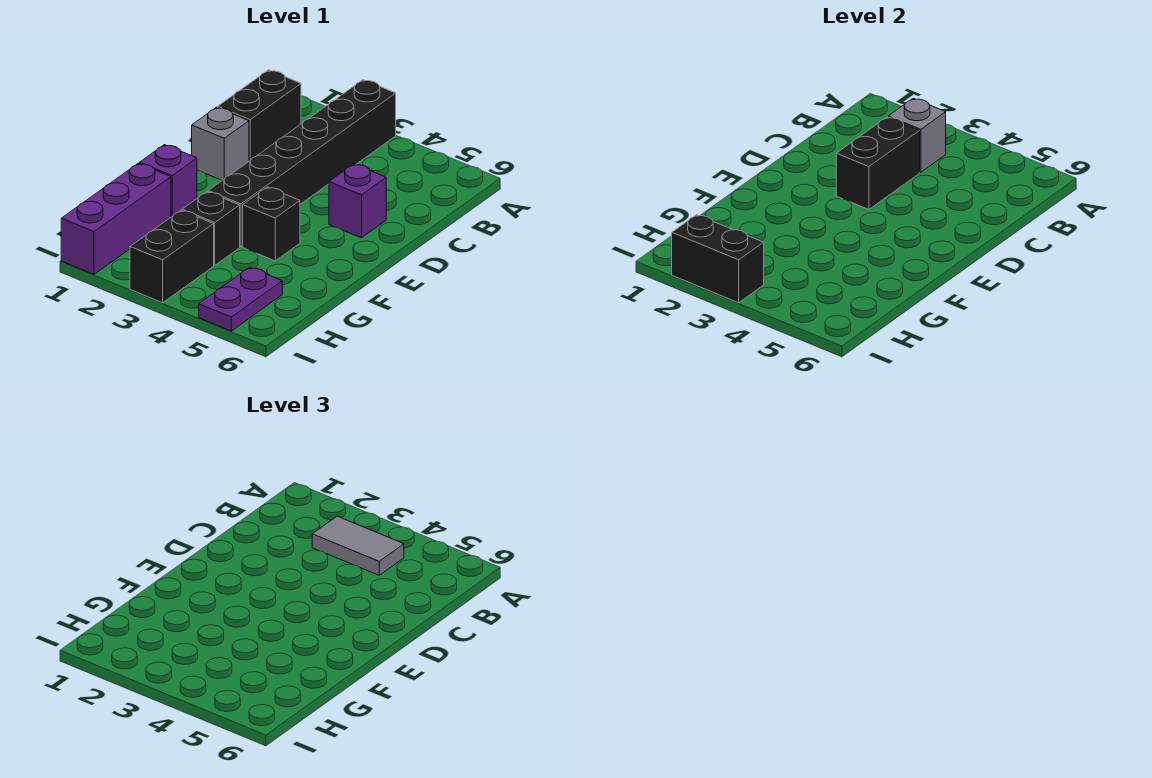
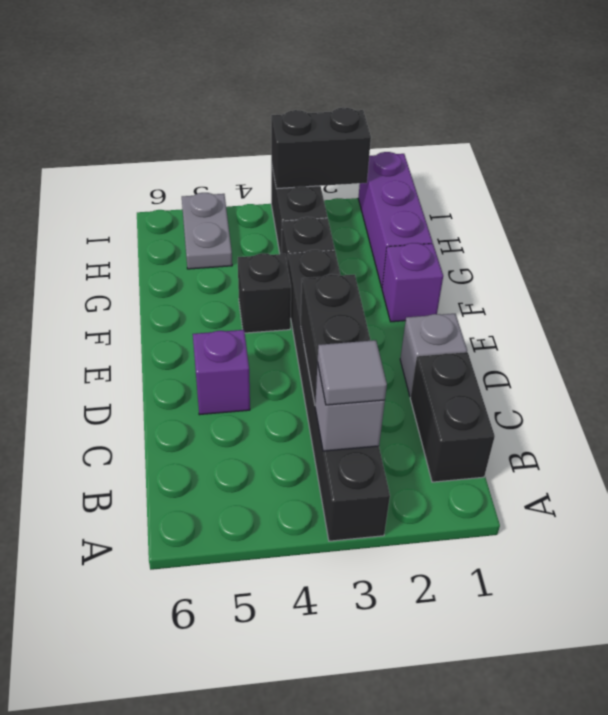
grey 1x2 tile [312,516,404,575] -> grey 1x1 tile [318,340,387,405]
purple 1x2 plate [199,267,282,331] -> grey 1x2 plate [182,193,232,269]

